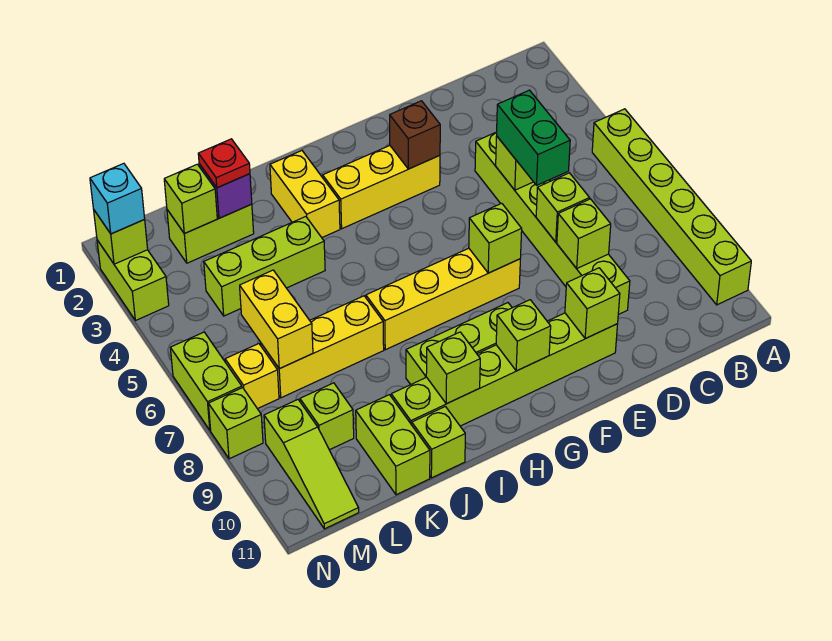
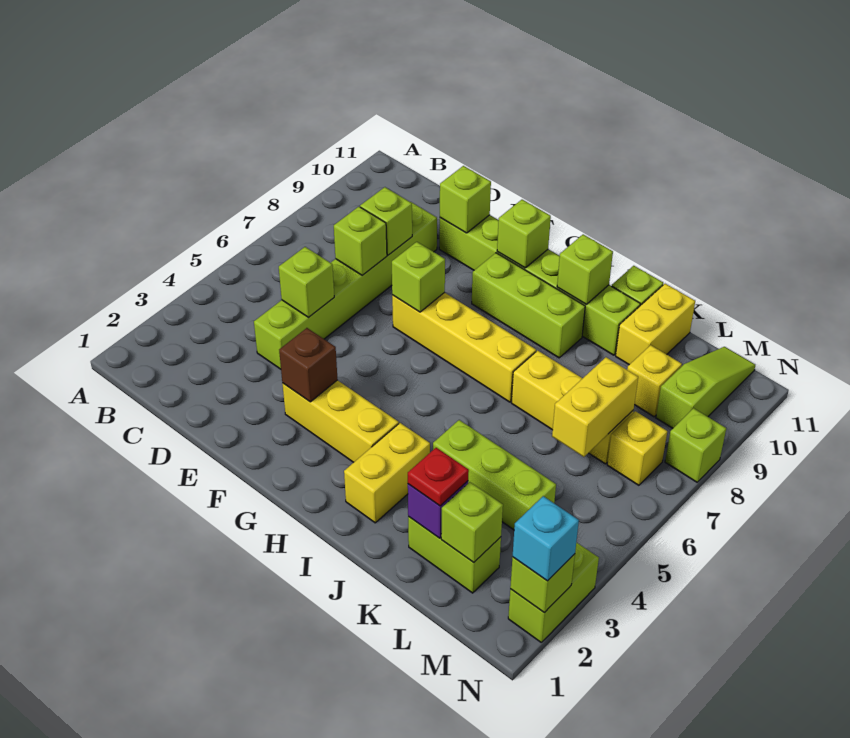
lime 1x6 brick [592,109,751,305] -> none
green 1x2 brick [497,90,570,185] -> none
lime 1x2 brick [356,395,430,495] -> yellow 1x2 brick [616,284,695,365]
lime 1x1 brick [300,383,354,450] -> yellow 1x1 brick [627,345,682,417]
lime 1x2 brick [170,332,242,430] -> none

